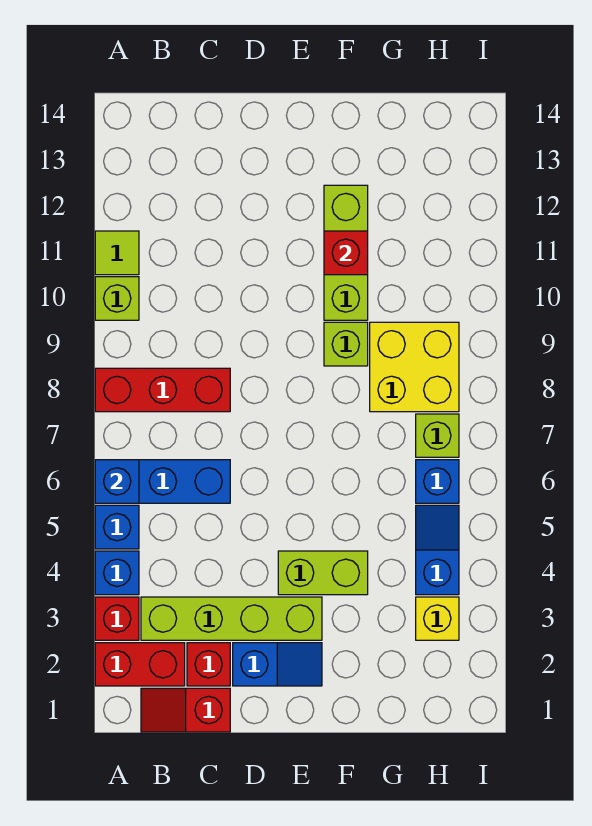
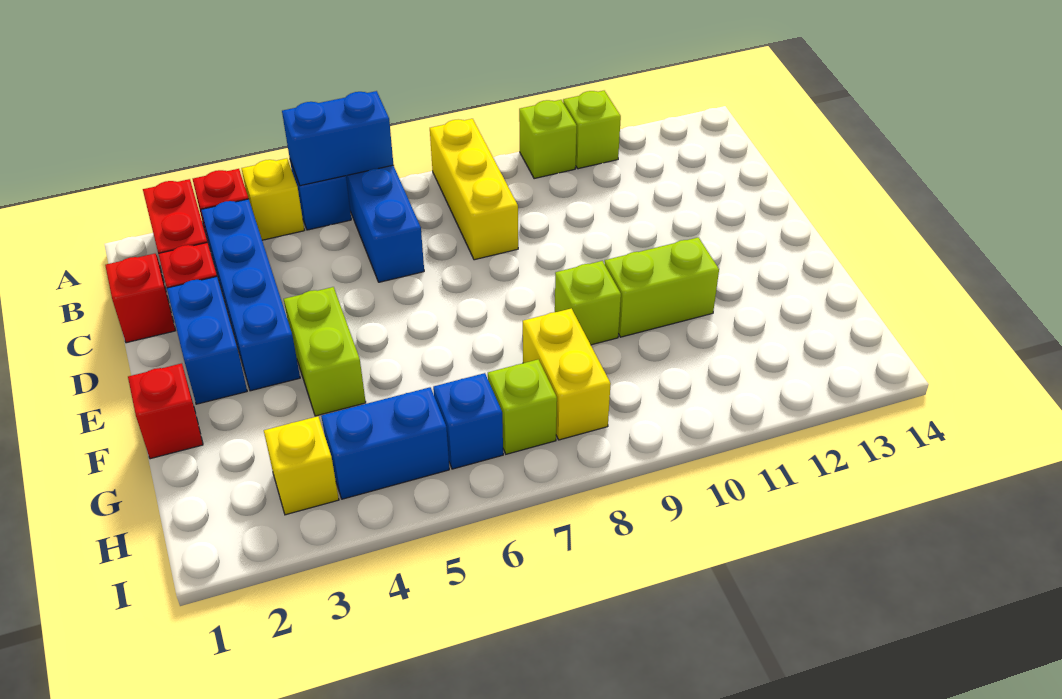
blue 1x1 brick [95,551,139,595] -> yellow 1x1 brick [241,158,304,240]
blue 1x1 brick [95,460,139,503] -> blue 1x2 brick [282,91,393,186]
red 1x3 brick [95,368,230,412] -> yellow 1x3 brick [430,119,518,260]
lime 1x1 tile [95,231,139,275] -> lime 1x1 brick [563,91,621,169]
lime 1x4 brick [141,597,322,640] -> blue 1x4 brick [201,199,300,391]
blue 1x2 slope [233,643,322,686] -> blue 1x2 brick [167,277,247,404]
lime 1x3 brick [324,185,368,320] -> lime 1x2 brick [605,237,719,337]
red 1x1 brick [324,231,368,275] -> red 1x1 brick moved to [128,363,203,459]
yellow 2x2 brick [370,322,459,412] -> yellow 1x2 brick [523,308,611,440]
blue 1x2 slope [416,505,459,595] -> blue 1x2 brick [321,387,449,499]

